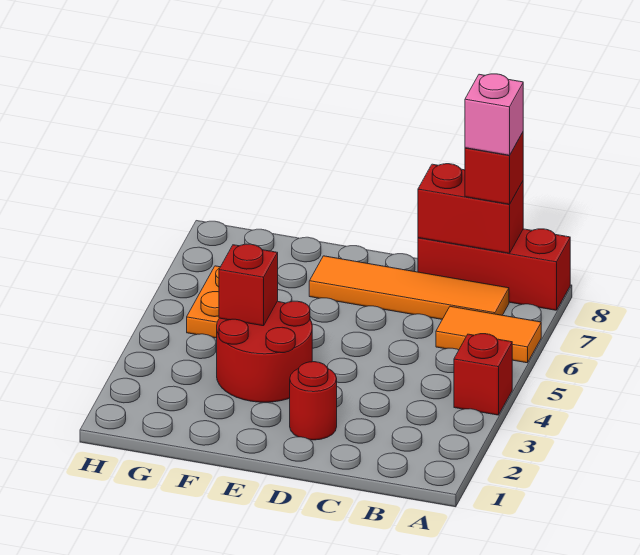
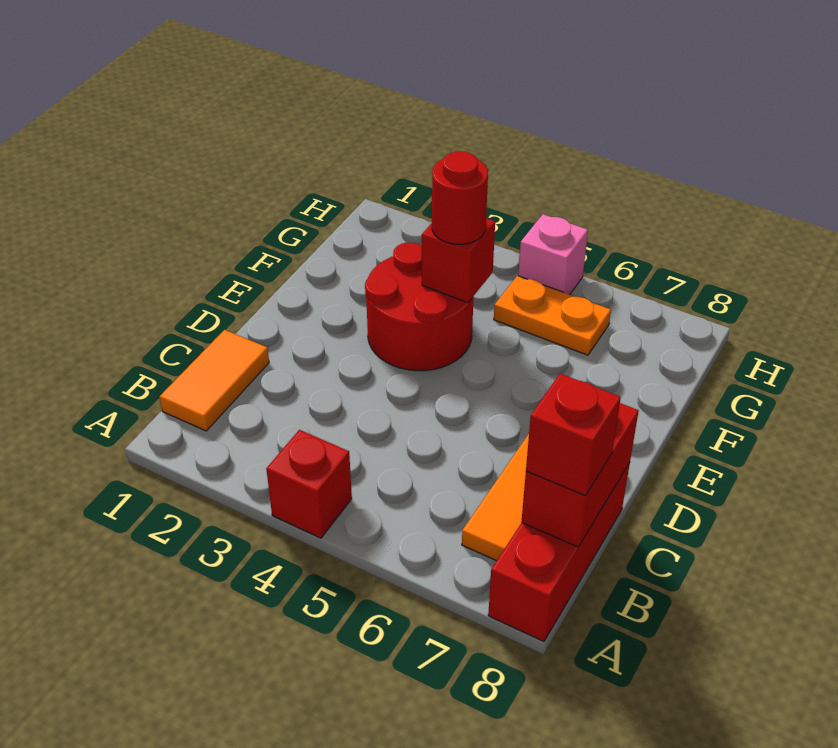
orange 1x2 tile [436,306,541,363] -> orange 1x2 tile moved to [160,330,269,431]
pink 1x1 brick [465,74,523,155] -> pink 1x1 brick moved to [518,214,588,294]
red 1x1 round brick [290,362,337,440] -> red 1x1 round brick moved to [432,152,488,244]

